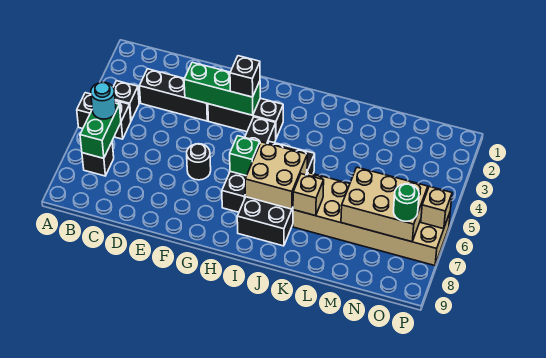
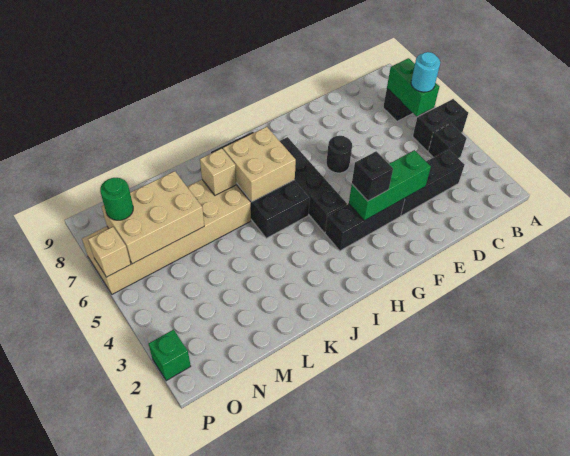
green 1x1 brick [230,136,260,176] -> green 1x1 brick moved to [149,330,191,381]

